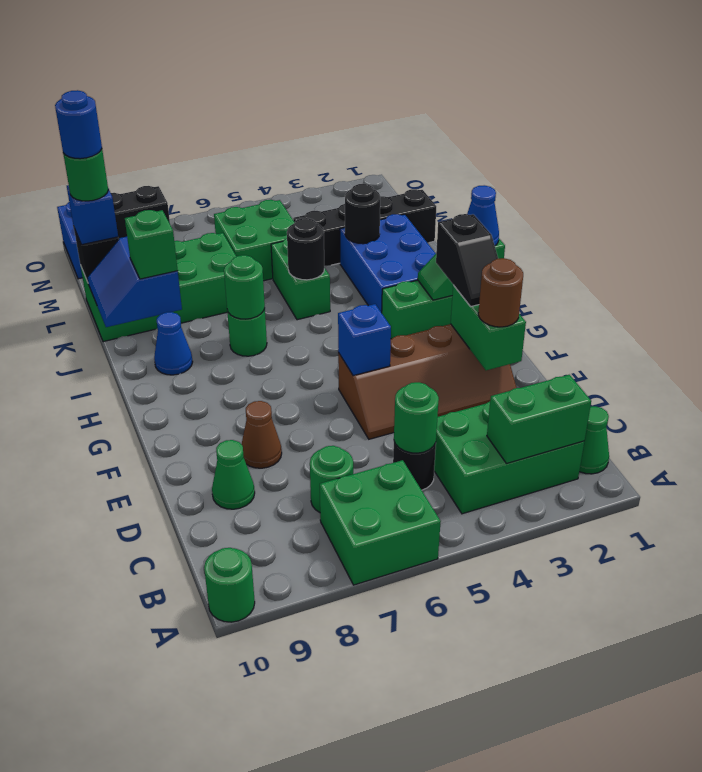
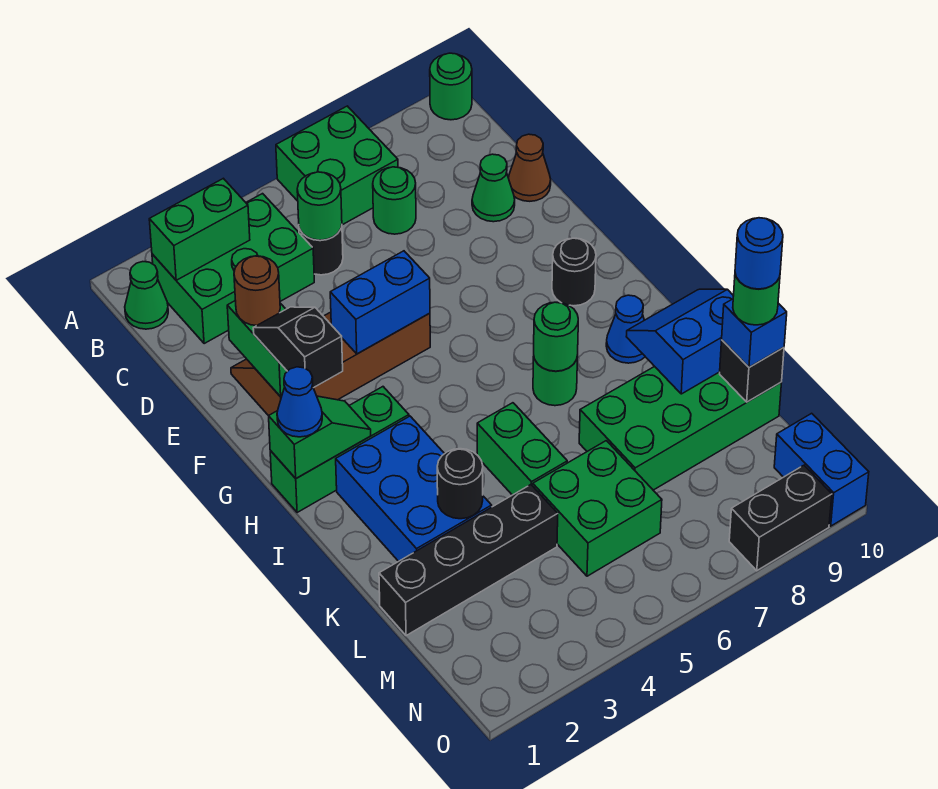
brown 1x1 cone [241,401,282,468] -> brown 1x1 cone moved to [509,134,551,201]
blue 1x1 brick [338,304,391,376] -> blue 1x2 brick [330,251,430,354]
black 1x1 round brick [287,218,324,280] -> black 1x1 round brick moved to [552,238,596,306]
blue 2x2 slope [87,237,182,327] -> blue 2x2 slope turned to [626,289,733,394]
green 1x1 brick [125,210,178,279] -> none

